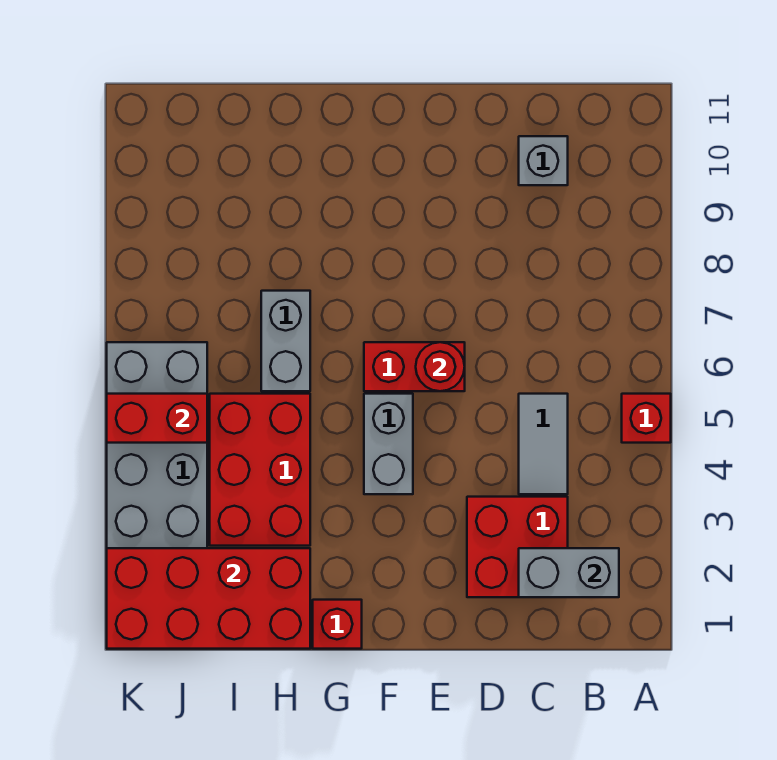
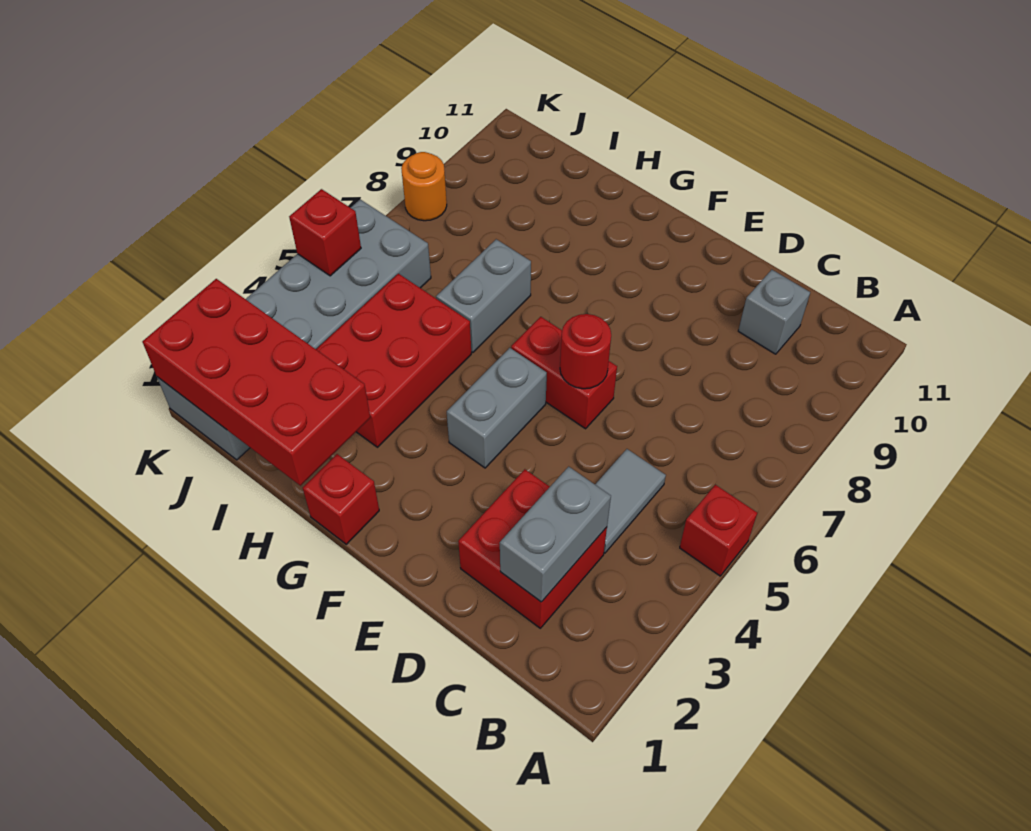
grey 1x2 brick [519,548,619,597] -> grey 1x2 brick turned to [500,467,611,602]
red 1x2 brick [107,394,207,443] -> red 1x1 brick [289,189,361,276]
none -> orange 1x1 round brick [401,152,447,221]

